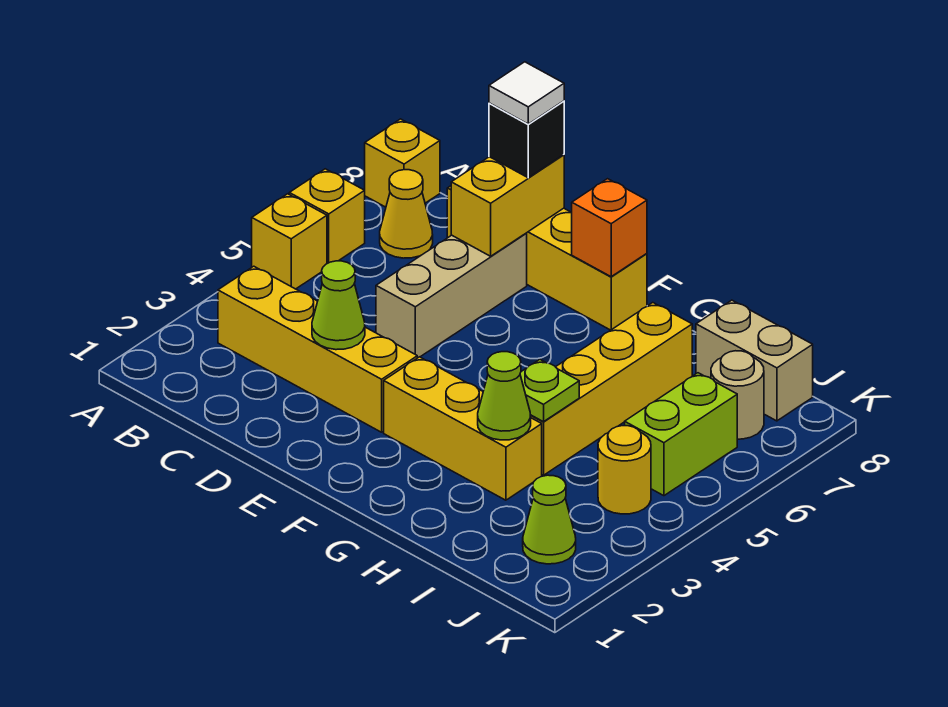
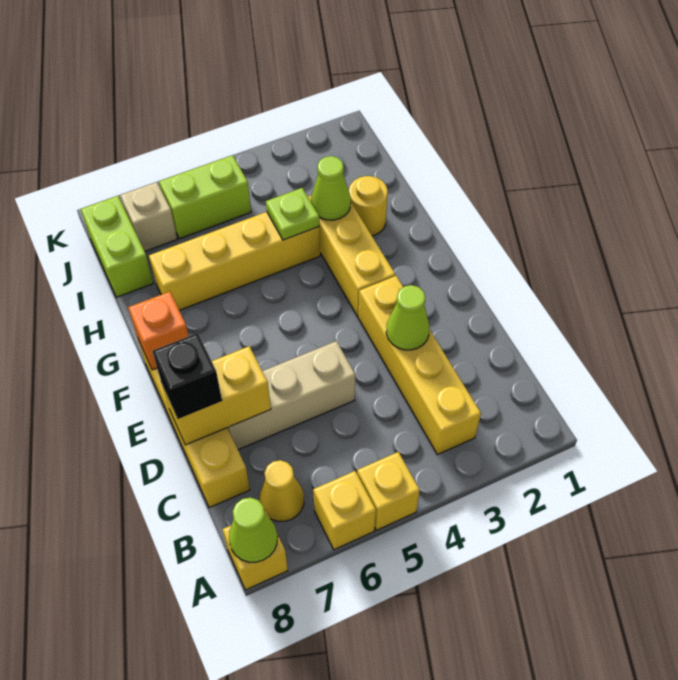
white 1x1 tile [489,62,564,124] -> none
tan 1x2 brick [696,300,813,421] -> lime 1x2 brick [81,196,153,297]
lime 1x1 cone [523,475,576,564] -> lime 1x1 cone moved to [229,498,278,562]
yellow 1x1 round brick [598,426,651,514] -> yellow 1x1 round brick moved to [349,176,388,236]
tan 1x1 round brick [711,351,764,439] -> tan 1x1 brick [120,182,177,251]

